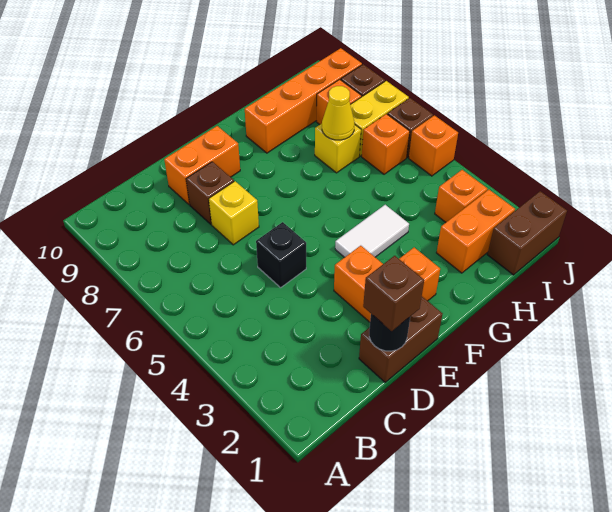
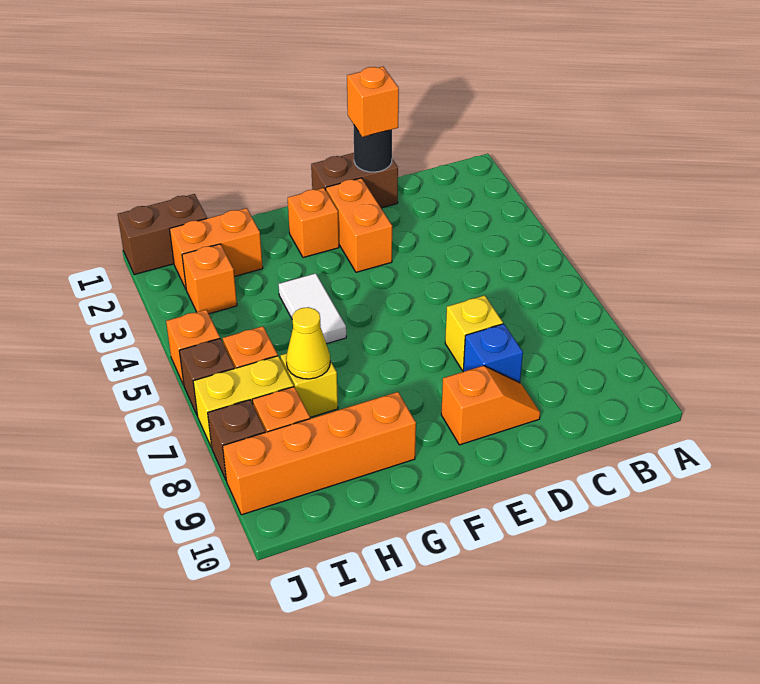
brown 1x1 brick [363,256,424,331] -> orange 1x1 brick [347,67,399,137]
black 1x1 brick [256,222,306,288] -> none
brown 1x1 brick [186,162,234,224] -> blue 1x1 brick [463,324,523,383]
orange 1x2 brick [164,126,240,204] -> orange 1x2 slope [441,366,540,445]
white 1x2 tile [335,205,409,257] -> white 1x2 tile turned to [278,273,346,344]

